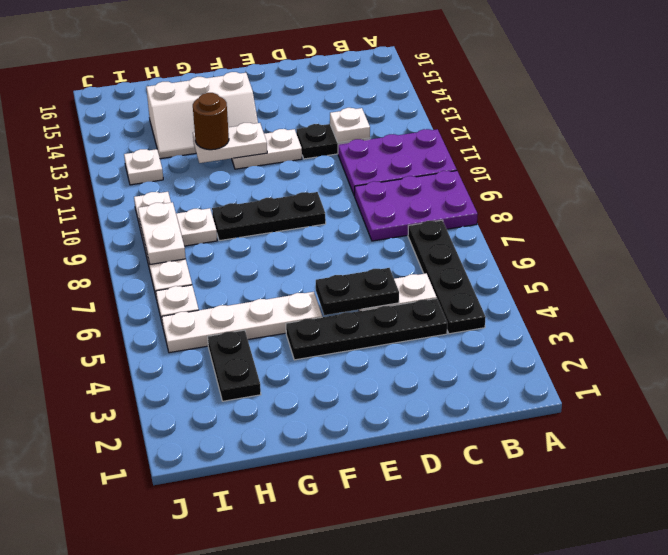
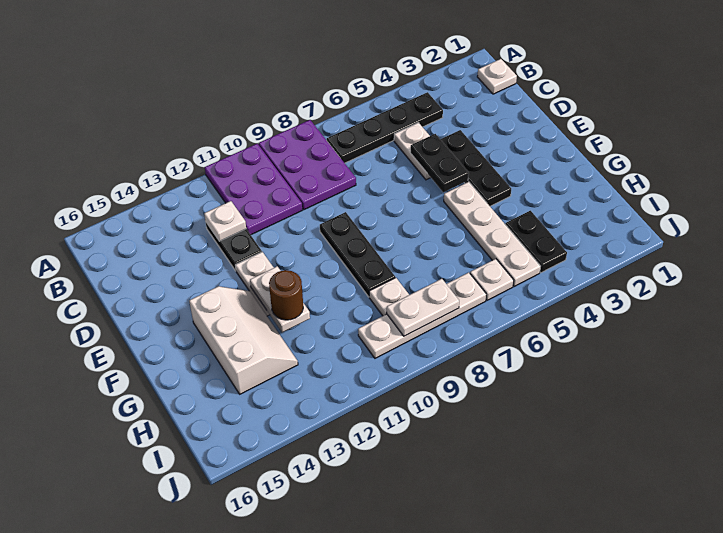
black 1x4 plate [286,298,447,360] -> black 1x3 plate [440,130,511,206]
black 1x2 plate [208,330,261,401] -> black 1x2 plate turned to [505,211,567,273]
white 1x1 plate [124,149,163,185] -> white 1x1 plate moved to [477,59,517,94]

